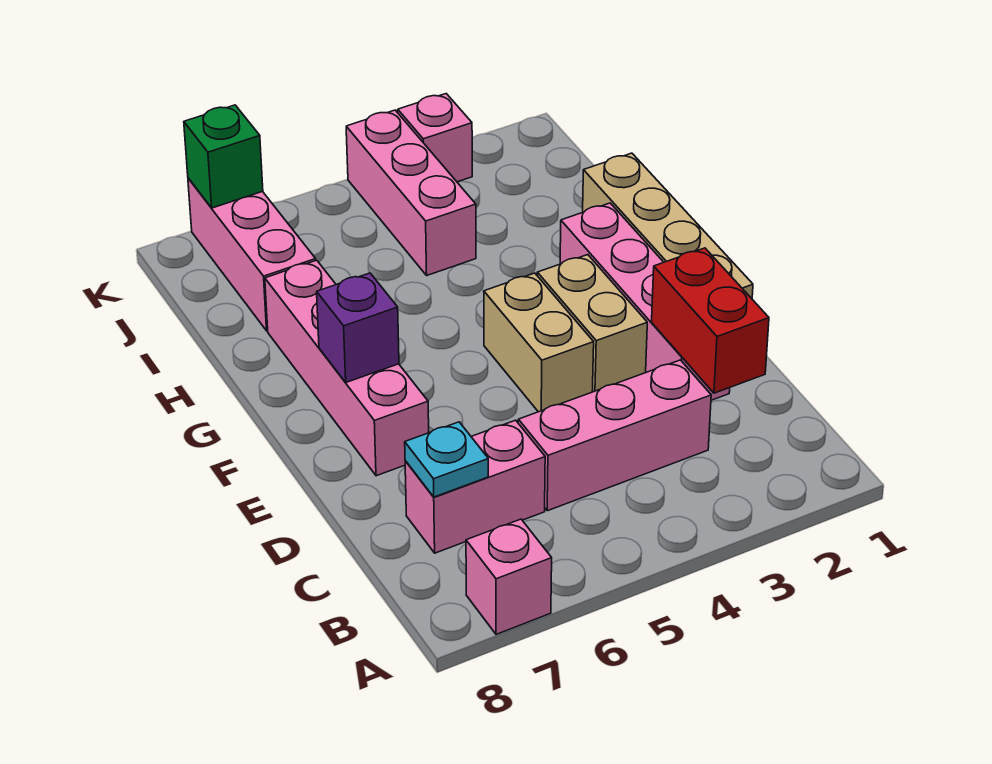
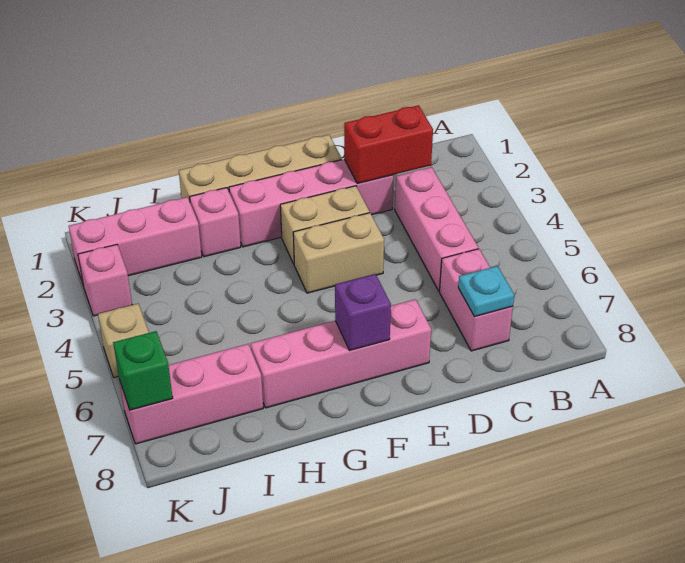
pink 1x1 brick [466,519,552,634] -> pink 1x1 brick moved to [190,188,241,257]
pink 1x3 brick [346,110,476,275] -> pink 1x3 brick moved to [69,197,202,286]
none -> tan 1x1 brick [98,304,149,378]

